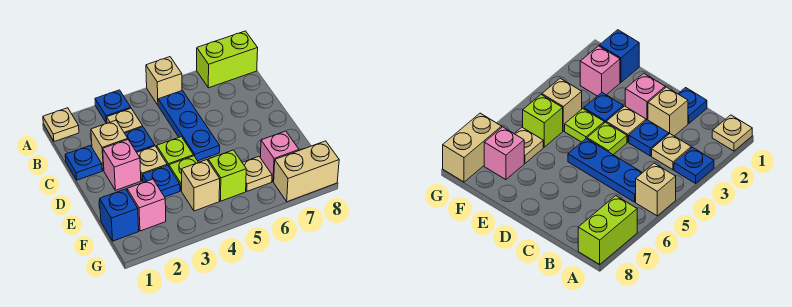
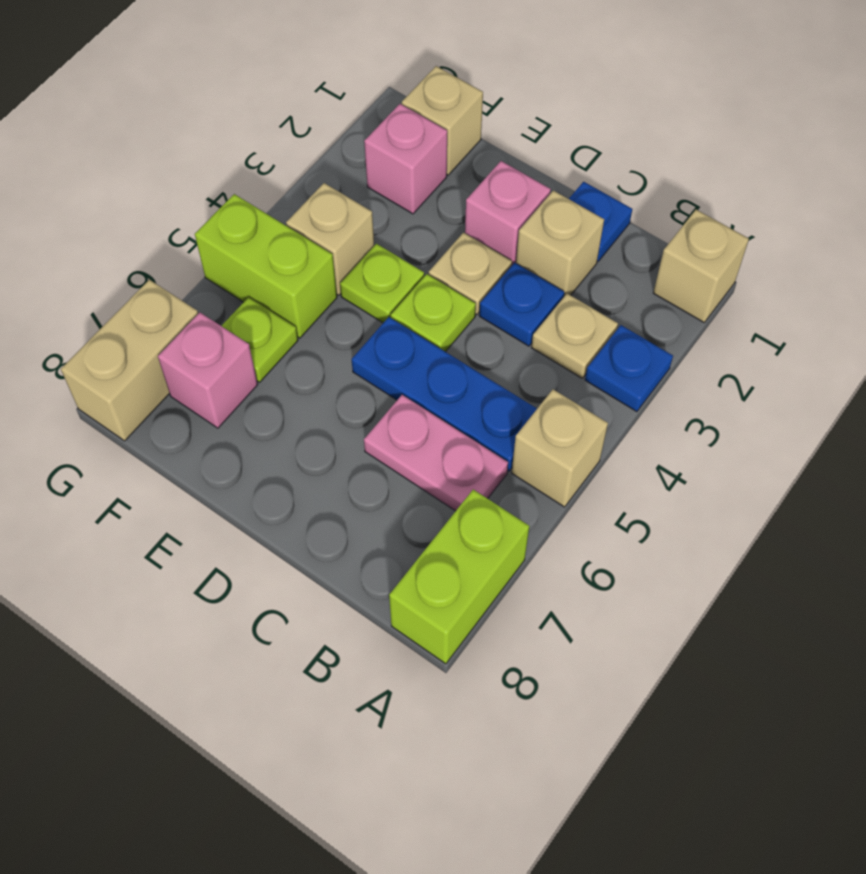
tan 1x1 plate [43,108,79,142] -> tan 1x1 brick [653,210,749,322]
none -> pink 1x2 plate [364,395,508,511]
blue 1x1 plate [143,165,180,197] -> none
blue 1x1 brick [100,189,139,241] -> tan 1x1 brick [402,66,483,175]
lime 1x1 brick [208,150,246,201] -> lime 1x2 brick [195,194,337,338]
tan 1x1 plate [242,157,272,191] -> lime 1x1 plate [222,297,298,382]

